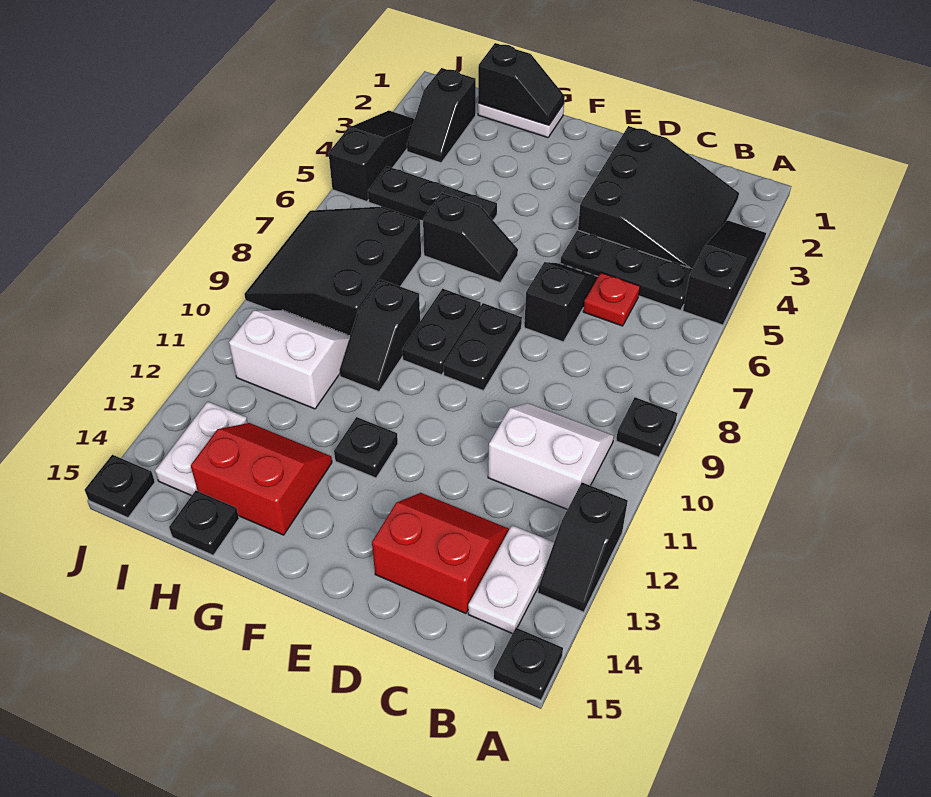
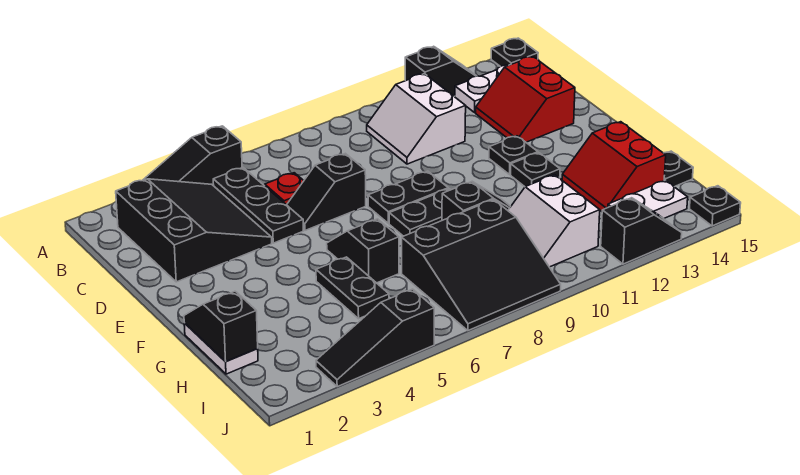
black 1x1 plate [616,397,677,457] -> black 1x1 plate moved to [489,136,538,174]
black 3x3 slope [578,126,739,269] -> black 3x3 slope turned to [116,179,272,282]
black 1x3 plate [368,166,497,221] -> black 1x2 plate [316,257,389,319]
black 1x2 slope [407,68,476,163] -> black 1x2 slope moved to [601,198,682,264]

